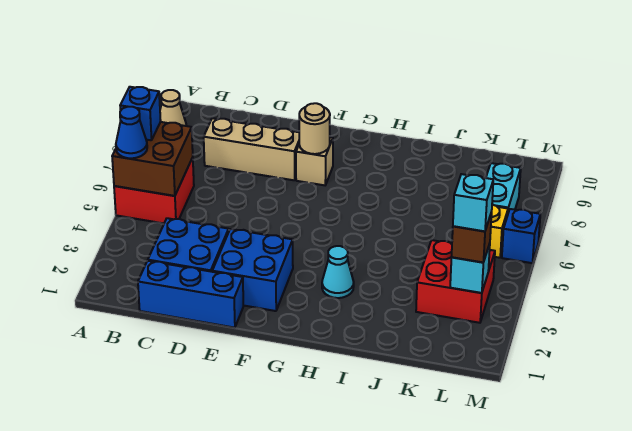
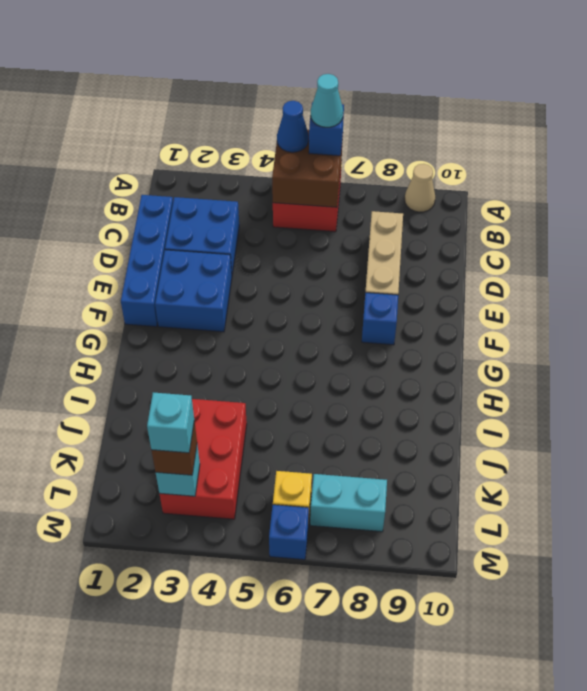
blue 1x3 brick [138,261,244,328] -> blue 1x4 brick [121,195,173,327]
tan 1x1 brick [296,137,333,185] -> blue 1x1 brick [362,292,398,345]
tan 1x1 round brick [299,103,330,154] -> none
cyan 1x1 cone [322,246,354,298] -> cyan 1x1 cone moved to [311,74,343,127]
red 2x2 brick [416,240,495,323] -> red 2x3 brick [160,399,247,519]

